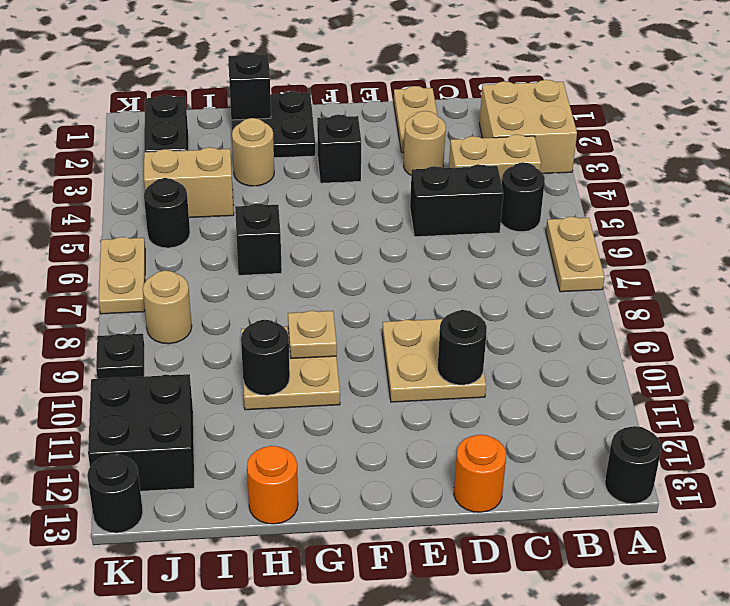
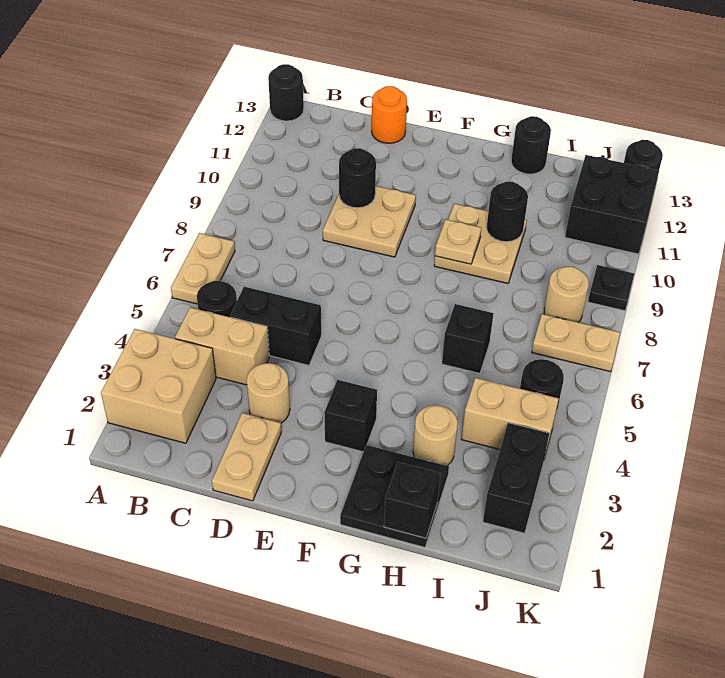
orange 1x1 round brick [247,446,298,524] -> black 1x1 round brick [511,116,551,174]
tan 1x2 plate [99,237,145,314] -> tan 1x2 plate turned to [532,314,620,372]

